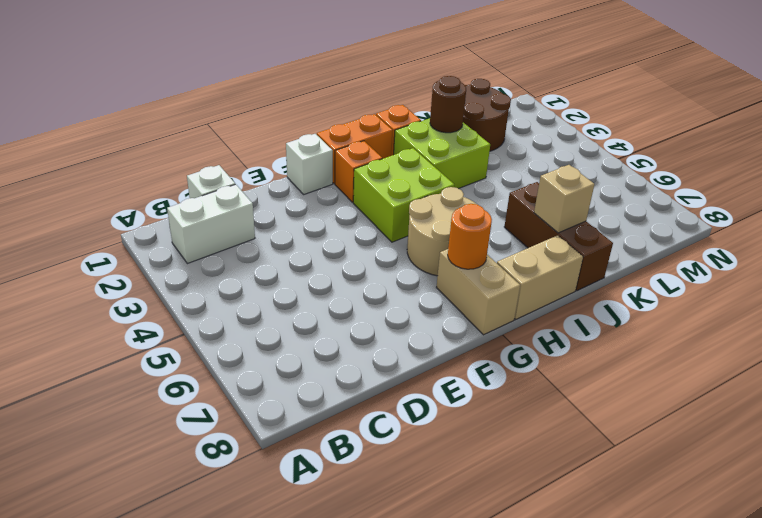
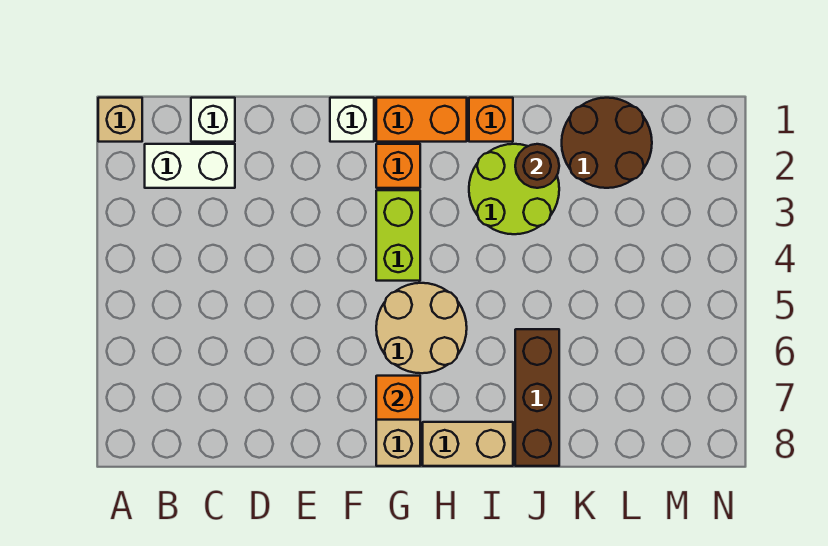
lime 2x2 brick [353,148,454,242] -> lime 1x2 brick [376,190,420,281]
orange 1x1 round brick [448,204,492,269] -> orange 1x1 brick [376,376,420,420]
lime 2x2 brick [394,118,490,189] -> lime 2x2 round brick [469,144,559,234]
tan 1x1 brick [534,165,594,233] -> tan 1x1 brick moved to [98,98,142,142]

